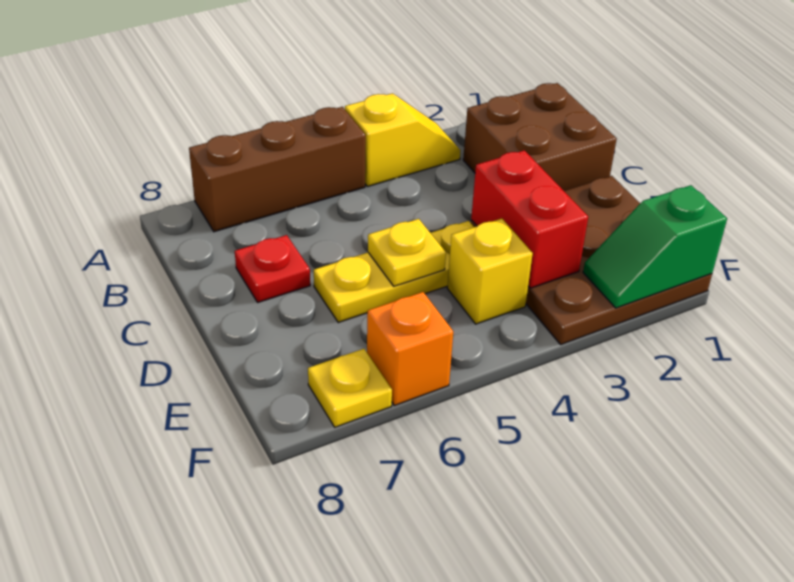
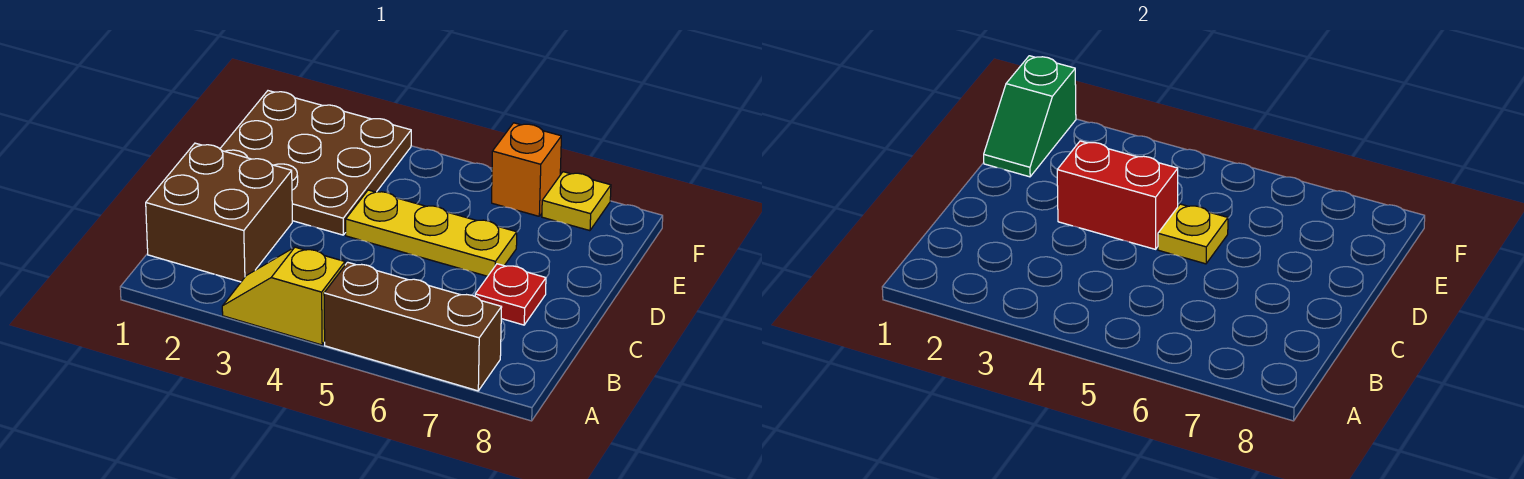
red 1x2 brick [471,150,588,288] -> red 1x2 brick turned to [1057,141,1178,249]
yellow 1x1 brick [447,219,533,324] -> none
green 1x2 slope [583,185,727,308] -> green 1x2 slope turned to [984,56,1076,177]

